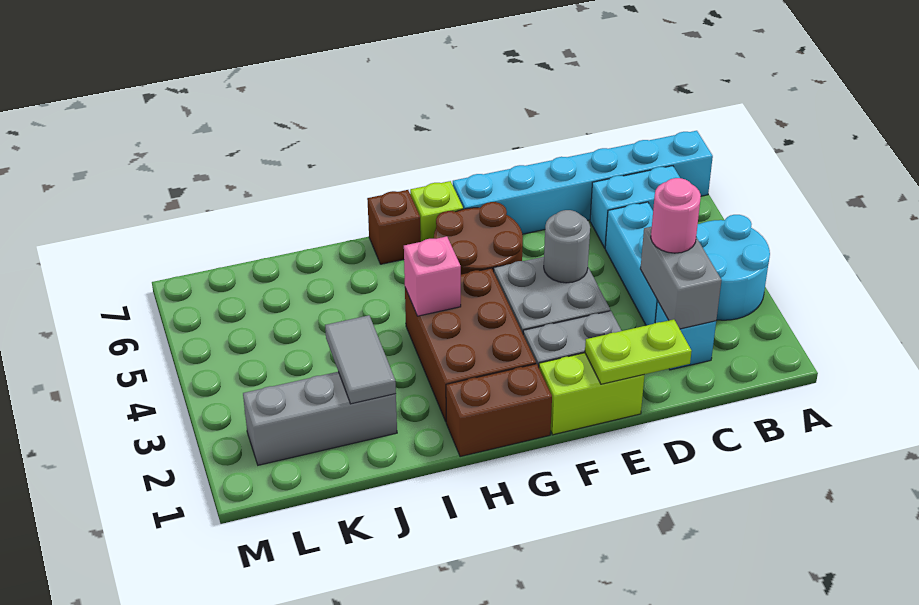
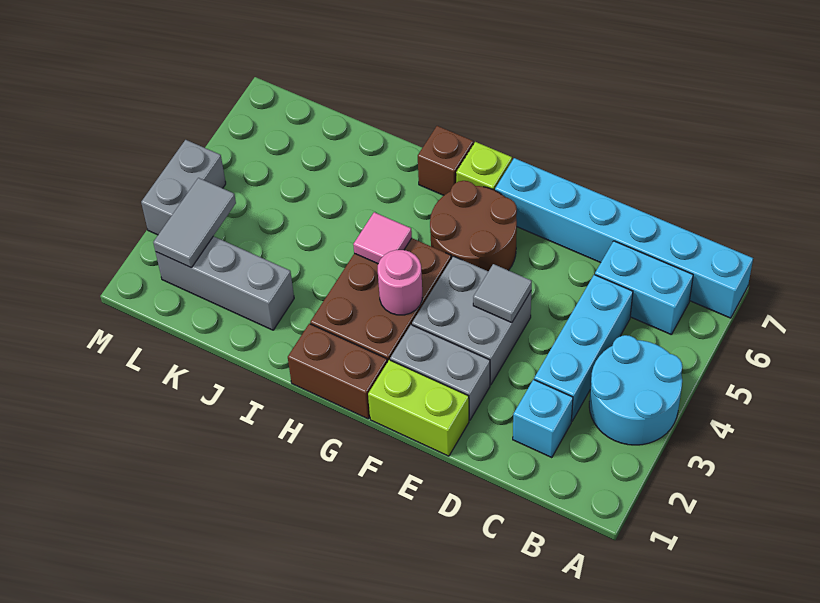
grey 1x2 brick [640,227,722,329] -> grey 1x2 brick moved to [141,140,226,235]
pink 1x1 round brick [651,178,701,253] -> pink 1x1 round brick moved to [378,250,422,315]
lime 1x2 plate [585,319,692,384] -> none
grey 1x1 round brick [544,210,590,283] -> grey 1x1 tile [473,264,532,323]
pink 1x1 brick [404,236,461,316] -> pink 1x1 tile [353,212,412,264]
grey 1x2 tile [325,315,396,404] -> grey 1x2 tile moved to [153,178,236,267]

